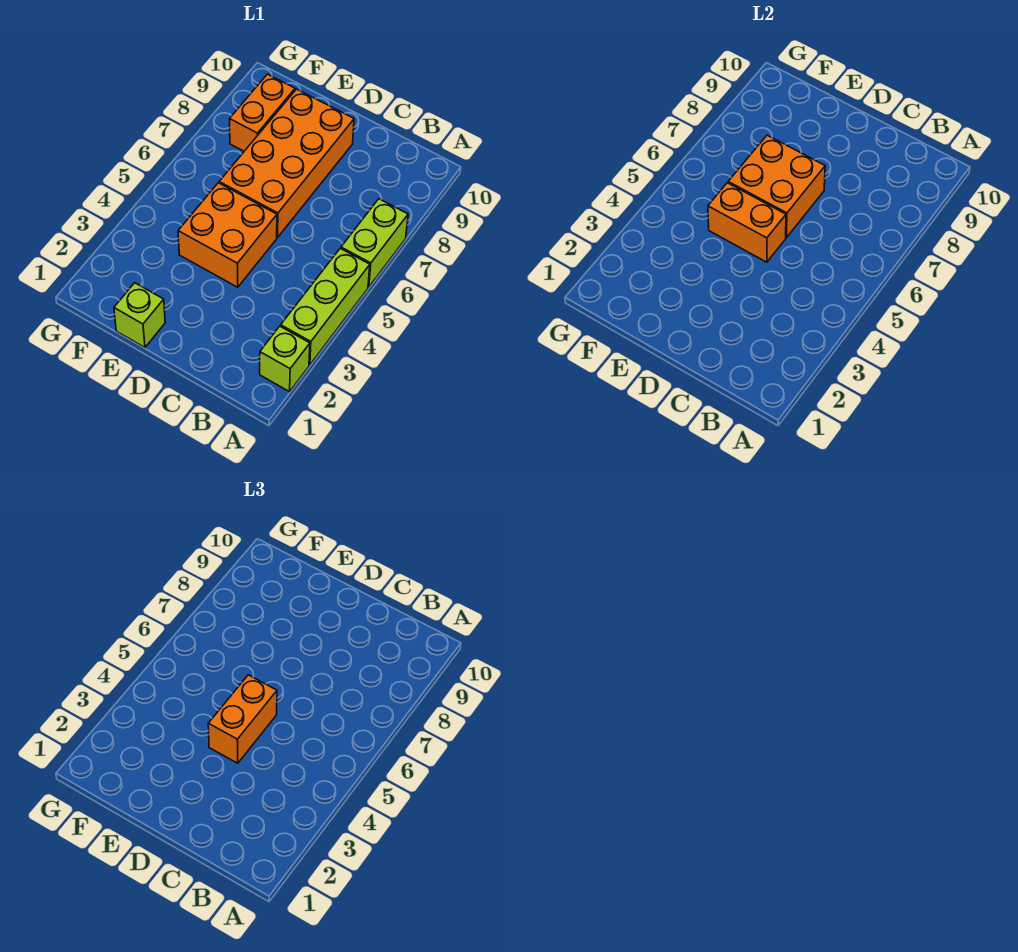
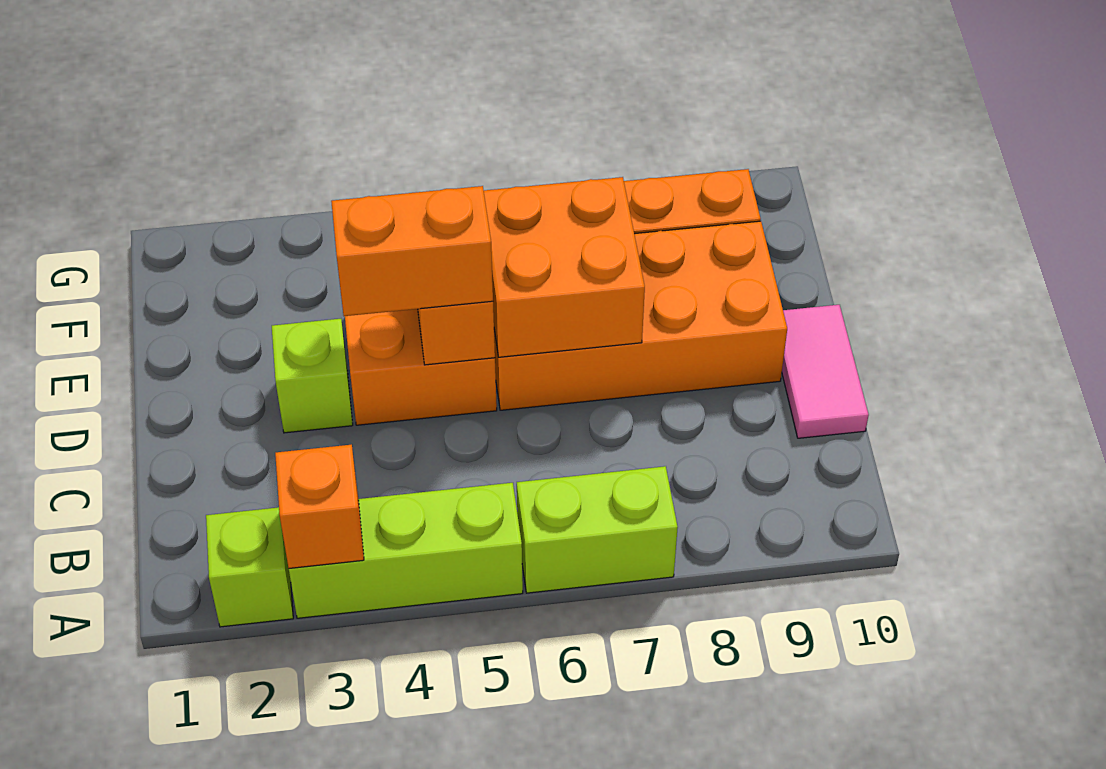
none -> orange 1x1 brick [275,445,364,568]
none -> pink 1x2 tile [782,305,869,438]
lime 1x1 brick [114,283,165,347] -> lime 1x1 brick moved to [272,319,353,433]

